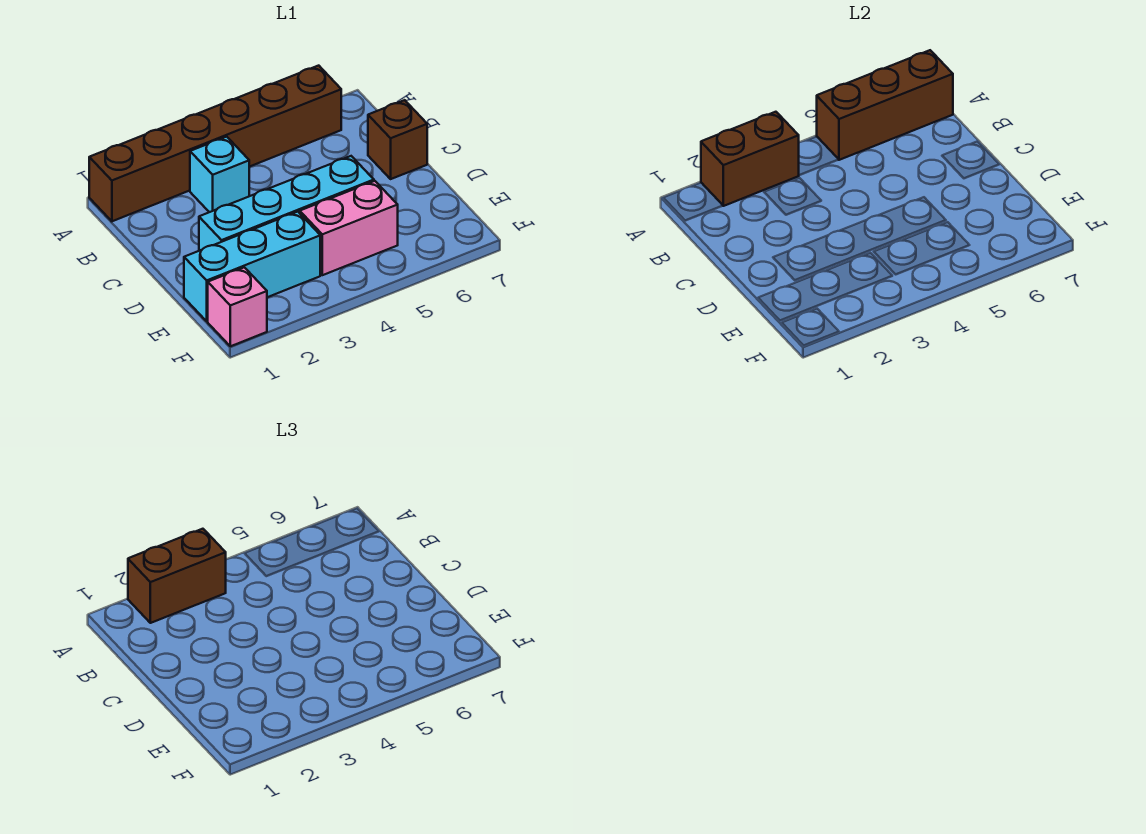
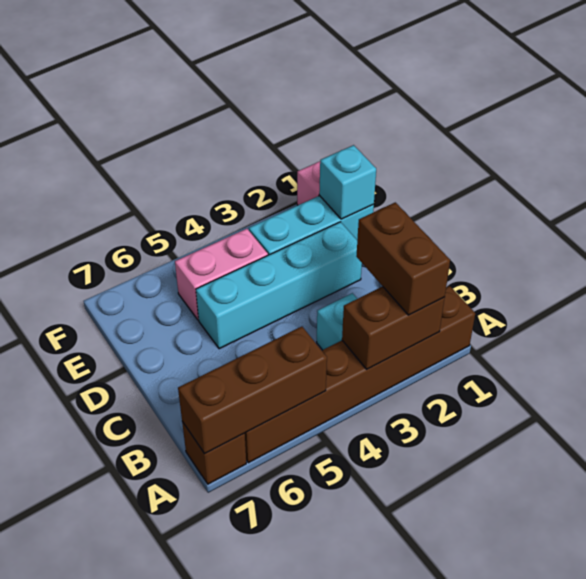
brown 1x2 brick [128,529,226,623] -> brown 1x2 brick turned to [356,202,450,315]
brown 1x1 brick [368,100,427,179] -> brown 1x1 brick moved to [182,422,246,484]
none -> cyan 1x1 brick [319,145,376,219]

